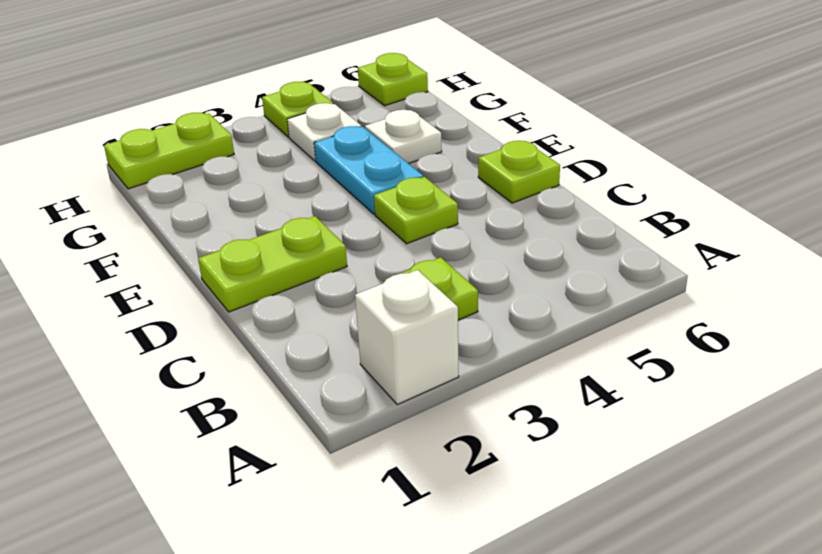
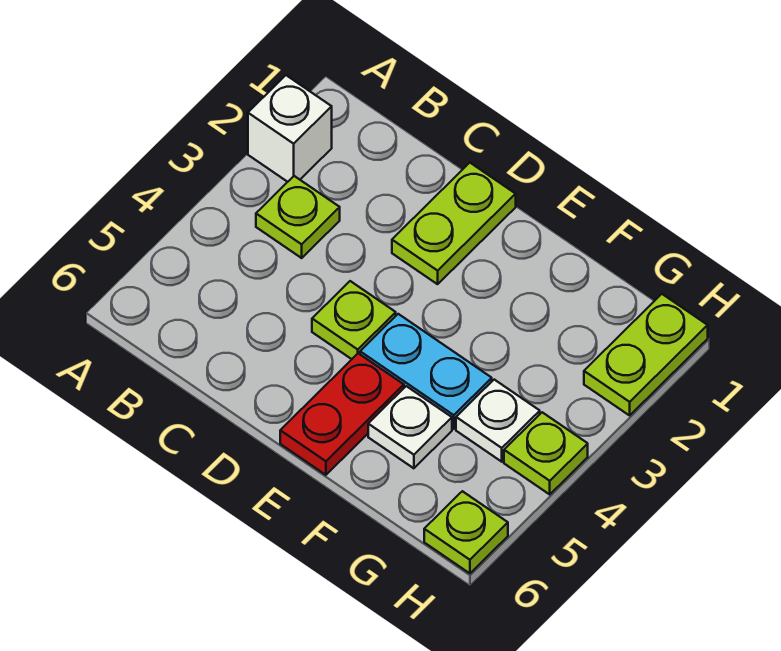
lime 1x1 plate [478,141,560,203] -> none
none -> red 1x2 plate [280,353,404,475]

